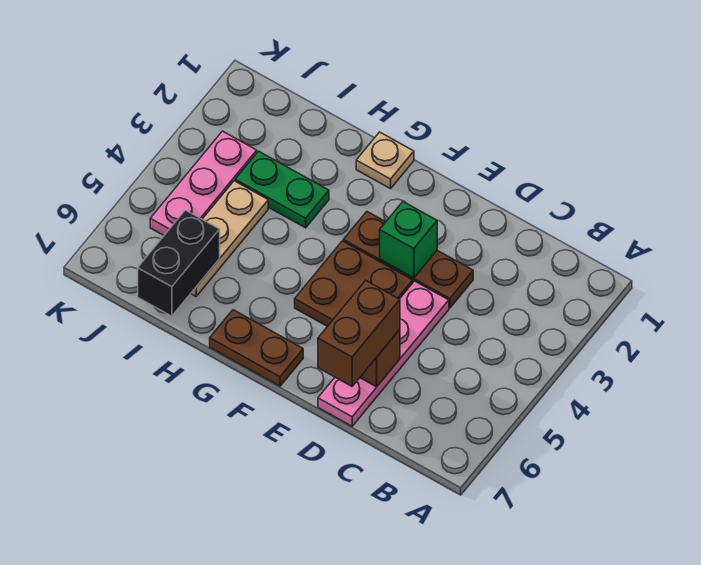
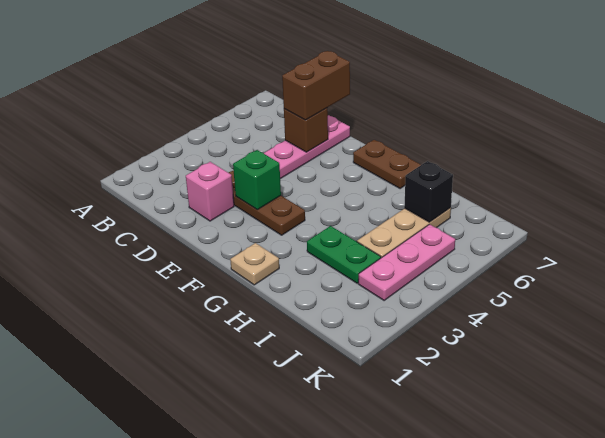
none -> pink 1x1 brick [186,162,234,221]
brown 2x2 plate [295,241,413,326] -> none
black 1x2 brick [138,210,220,316] -> black 1x1 brick [404,161,453,222]

